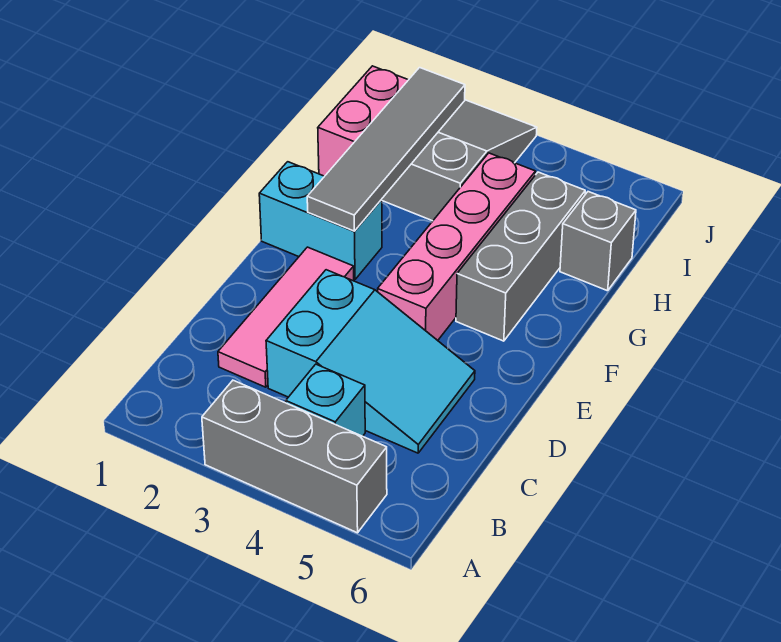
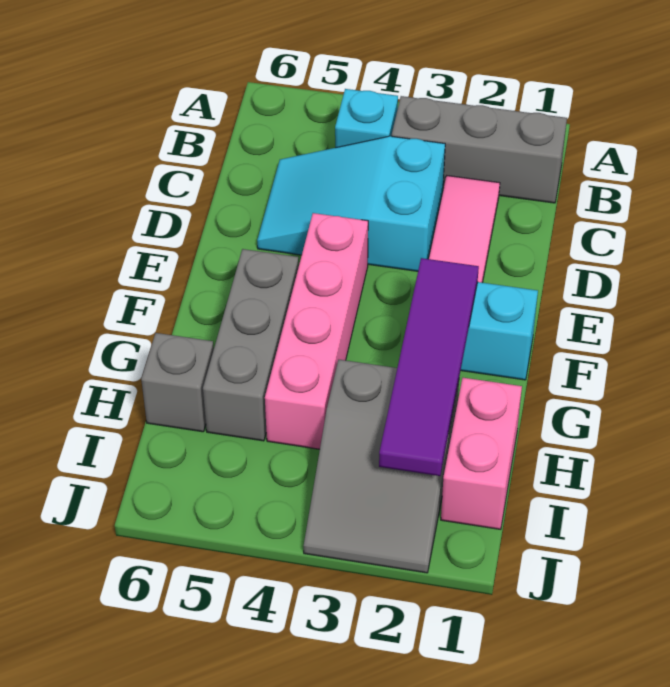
grey 1x3 brick [202,380,387,533] -> grey 1x3 brick moved to [392,96,567,203]
grey 1x4 tile [307,68,465,231] -> purple 1x4 tile [379,258,479,476]

